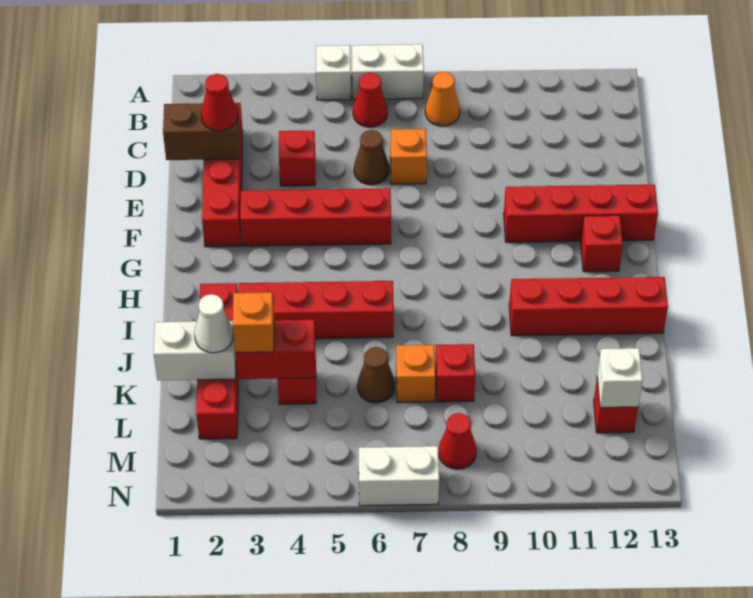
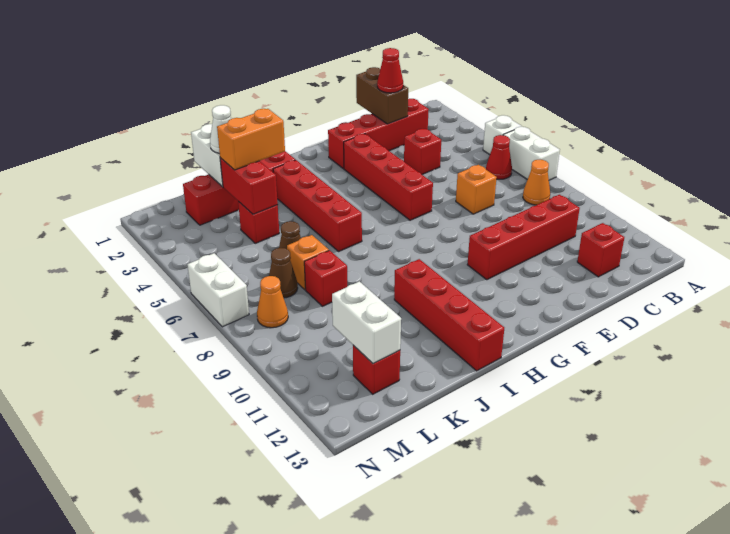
brown 1x1 cone [354,130,389,185] -> brown 1x1 cone moved to [269,248,298,298]
red 1x4 brick [504,185,658,242] -> red 1x4 brick turned to [467,195,580,280]
red 1x1 brick [581,215,623,272] -> red 1x1 brick moved to [577,223,624,277]
orange 1x1 brick [233,292,274,352] -> orange 1x2 brick [217,109,285,170]
white 1x1 brick [597,348,643,407] -> white 1x2 brick [332,281,401,364]
red 1x1 cone [438,413,477,469] -> orange 1x1 cone [257,276,288,328]

